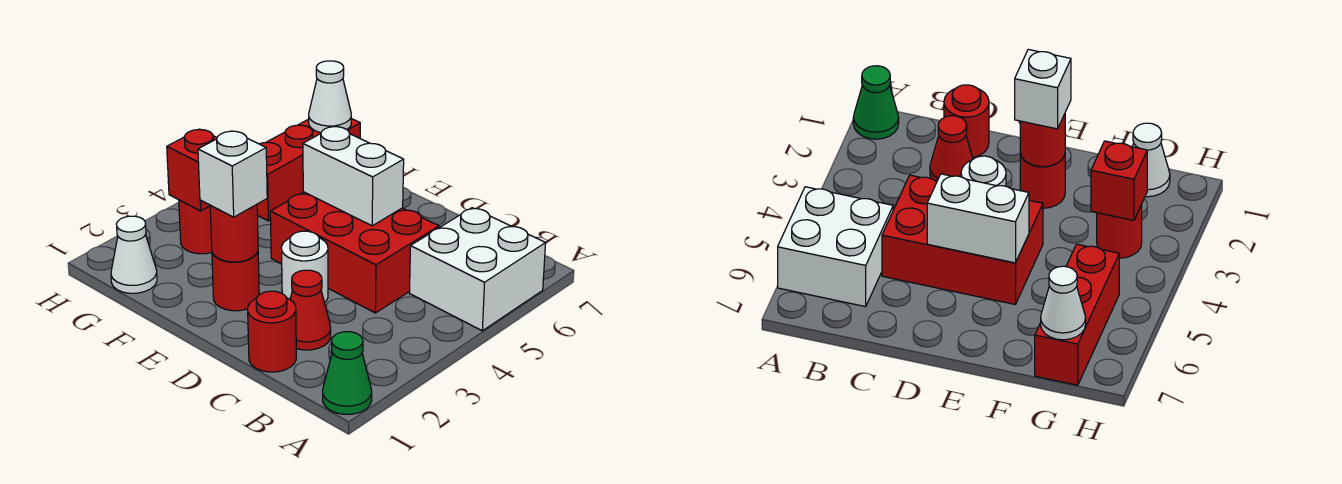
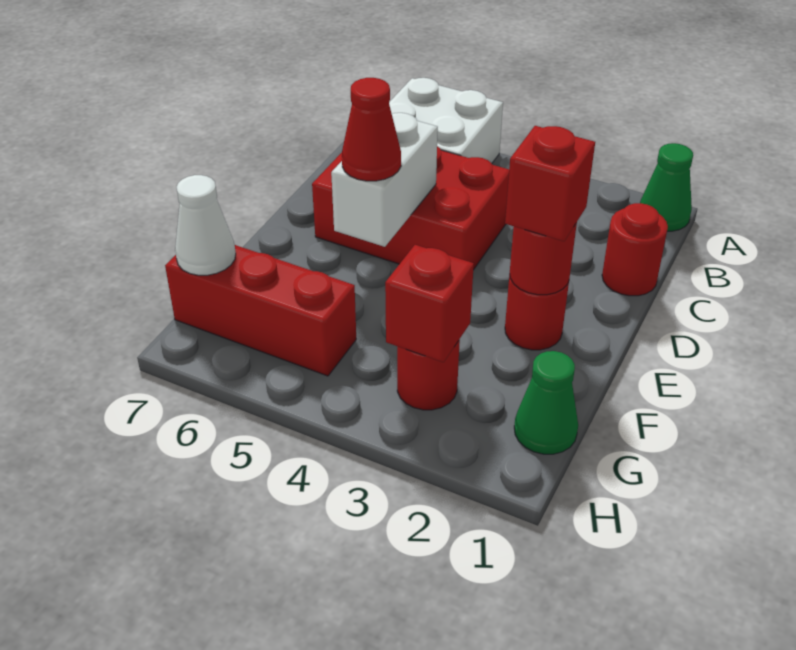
red 1x1 cone [290,270,331,350] -> red 1x1 cone moved to [342,78,401,181]
red 2x3 brick [270,192,439,313] -> red 2x3 brick turned to [312,146,509,270]
white 1x1 round brick [281,231,328,303] -> none
white 1x1 brick [198,131,267,217] -> red 1x1 brick [505,126,595,241]
white 1x1 cone [111,216,157,293] -> green 1x1 cone [514,351,578,454]

